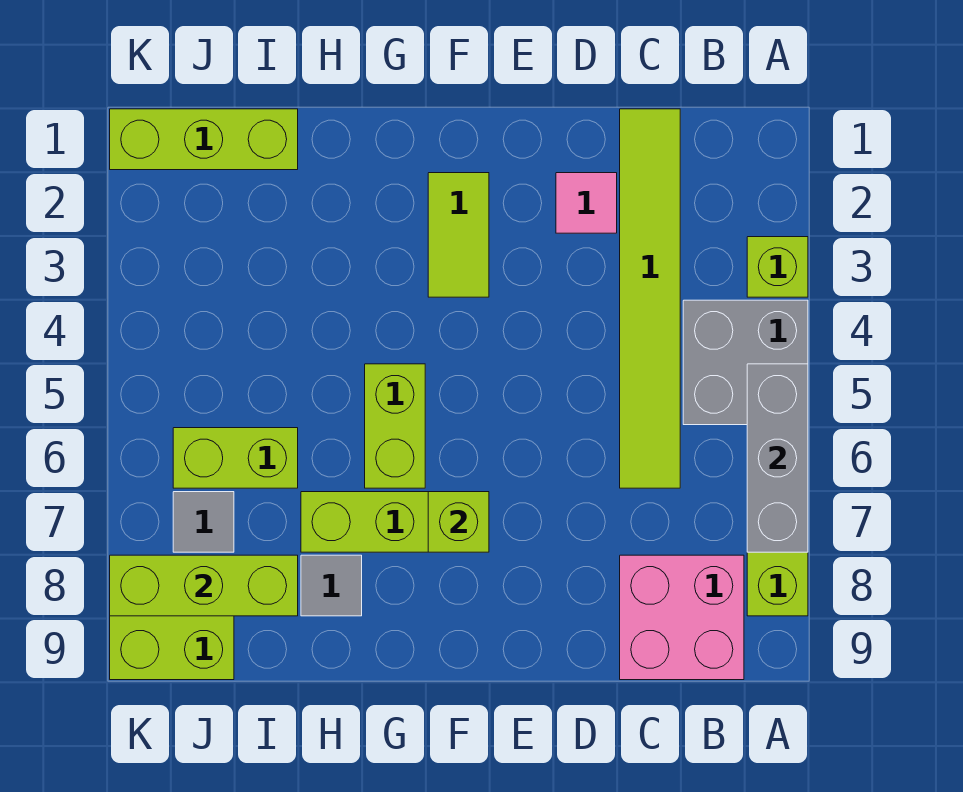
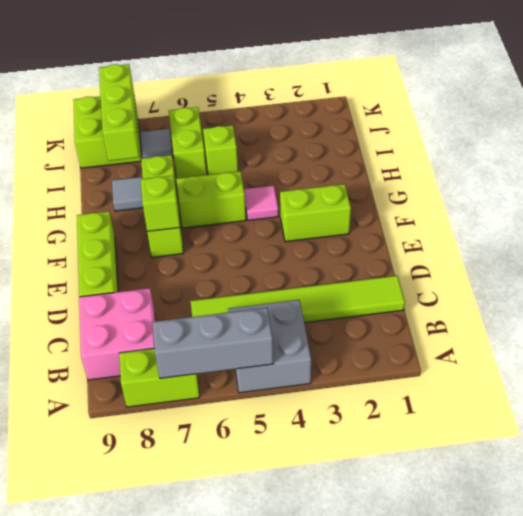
lime 1x1 brick [747,237,808,297] -> lime 1x1 brick moved to [203,125,238,175]
pink 1x1 tile [556,173,617,233] -> pink 1x1 tile moved to [244,186,279,220]
lime 1x2 tile [428,173,489,297] -> lime 1x2 brick [280,184,351,242]
lime 1x3 brick [110,109,298,170] -> lime 1x3 brick moved to [77,211,118,297]

